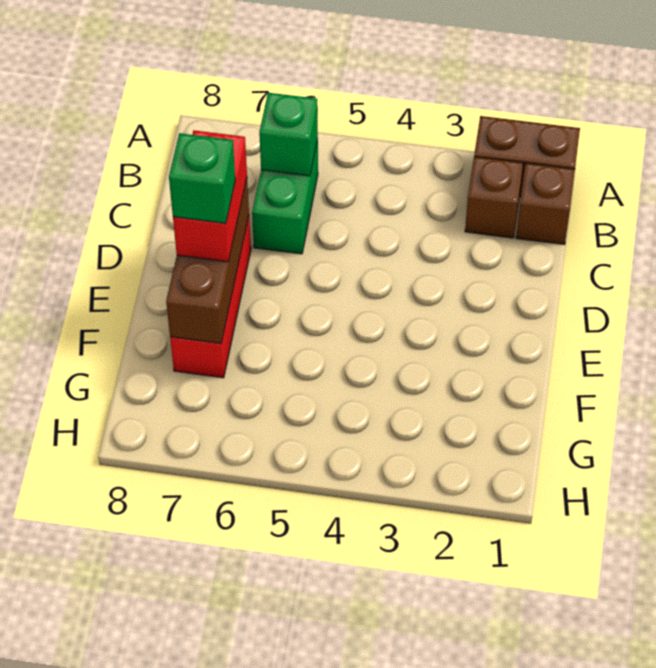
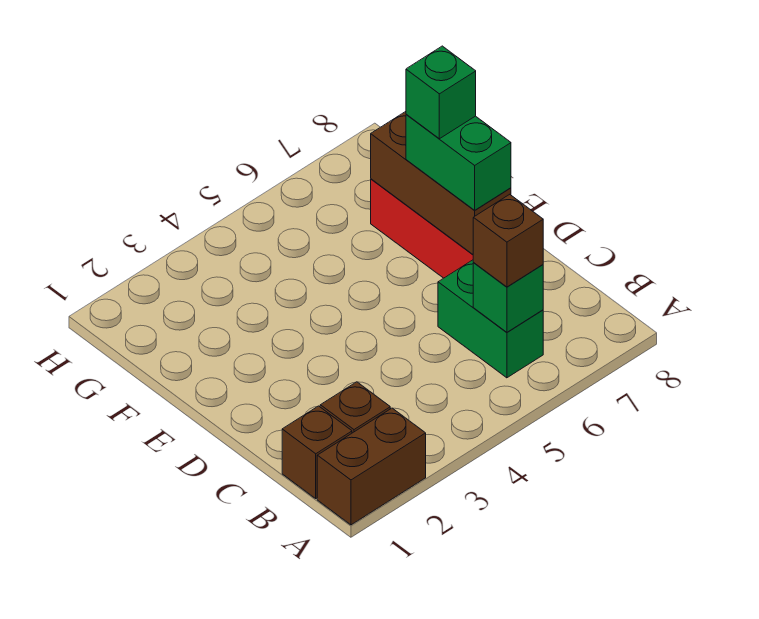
none -> brown 1x1 brick [473,194,543,287]
red 1x2 brick [173,130,247,262] -> green 1x2 brick [406,114,511,210]

